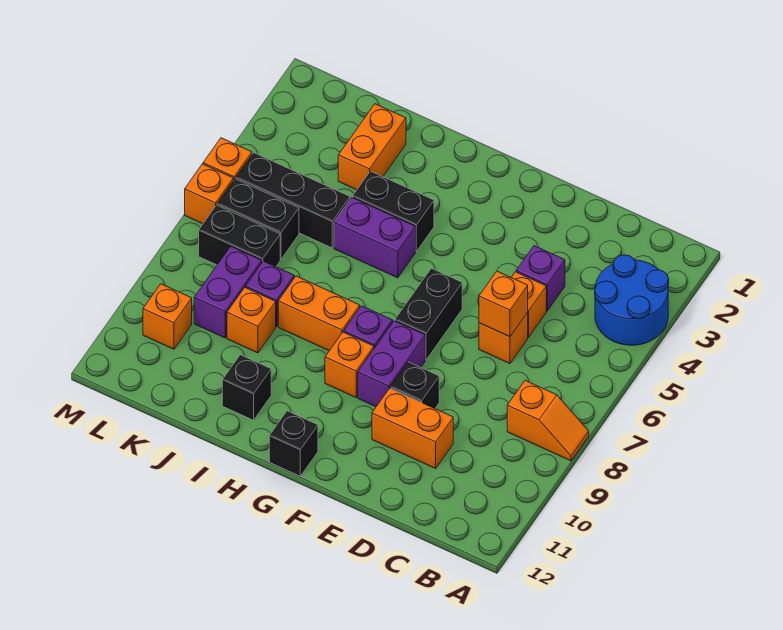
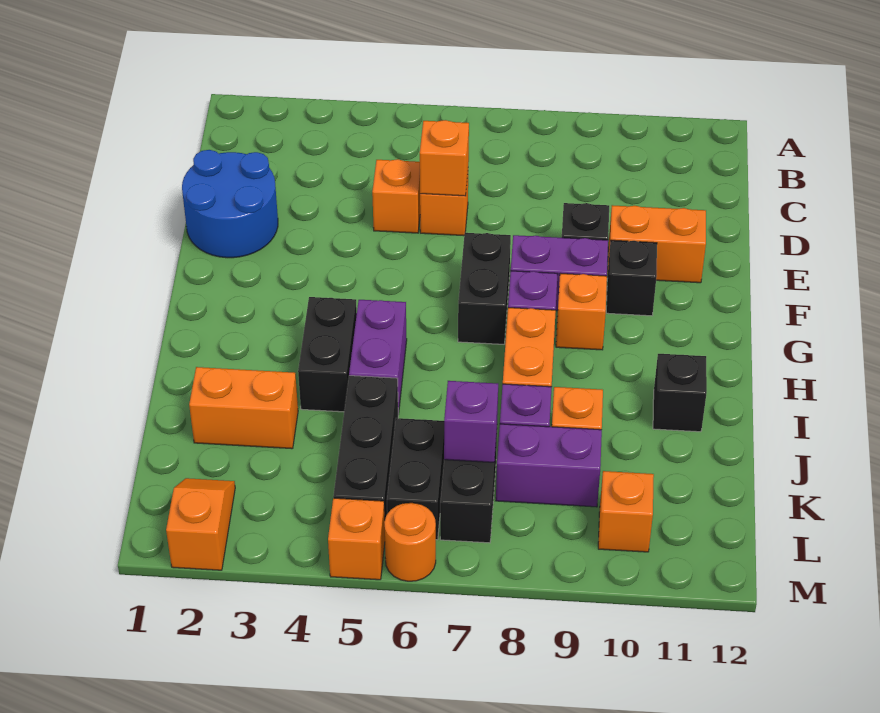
blue 2x2 round brick [595,255,669,345] -> blue 2x2 round brick moved to [182,150,278,258]
orange 1x2 slope [507,380,589,461] -> orange 1x2 slope moved to [166,478,235,570]
purple 1x1 brick [516,246,565,311] -> purple 1x1 brick moved to [444,381,498,462]
orange 1x2 brick [372,388,453,468] -> orange 1x2 brick turned to [608,205,706,283]
black 1x2 brick [395,268,462,360] -> black 1x2 brick turned to [458,233,511,344]
black 1x1 brick [269,411,318,476] -> black 1x1 brick moved to [606,240,657,316]
orange 1x1 brick [185,164,233,224] -> orange 1x1 round brick [384,503,436,581]

